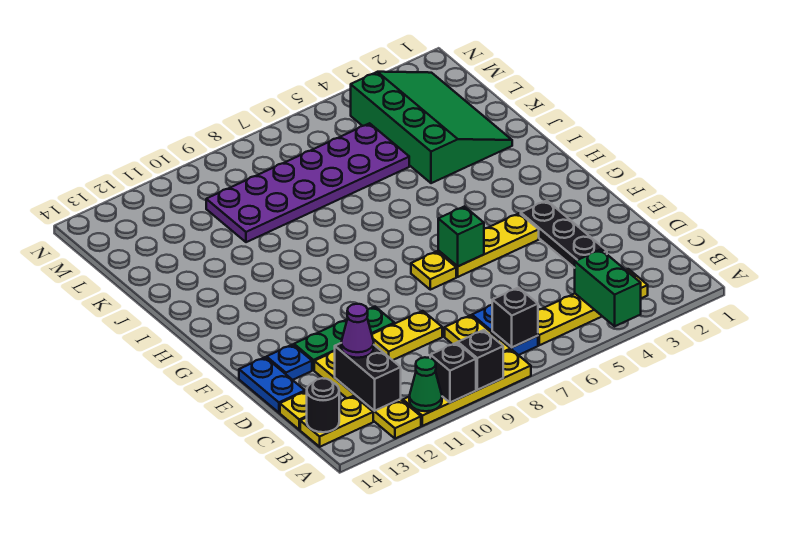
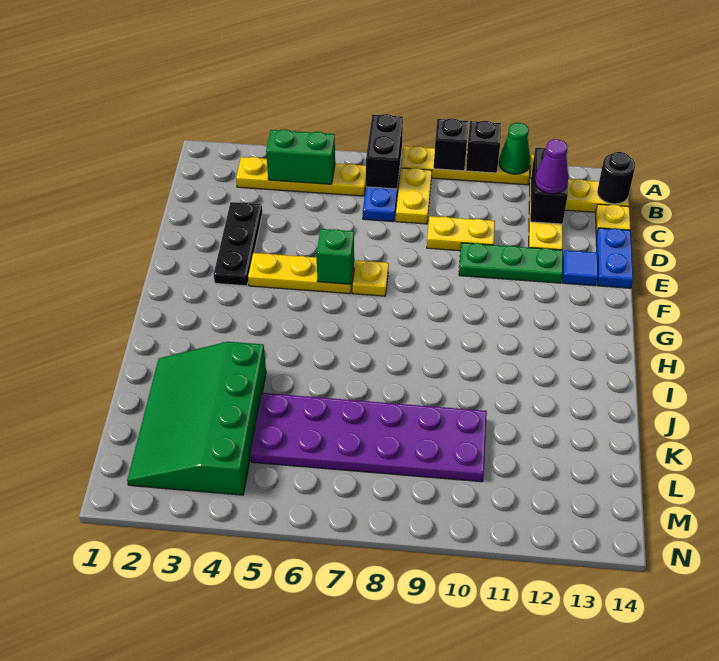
green 1x2 brick [575,250,641,326] -> green 1x2 brick turned to [266,129,335,184]
black 1x1 brick [492,288,538,347] -> black 1x2 brick [366,114,403,189]
blue 1x1 plate [267,345,312,380] -> blue 1x1 tile [563,250,598,286]

